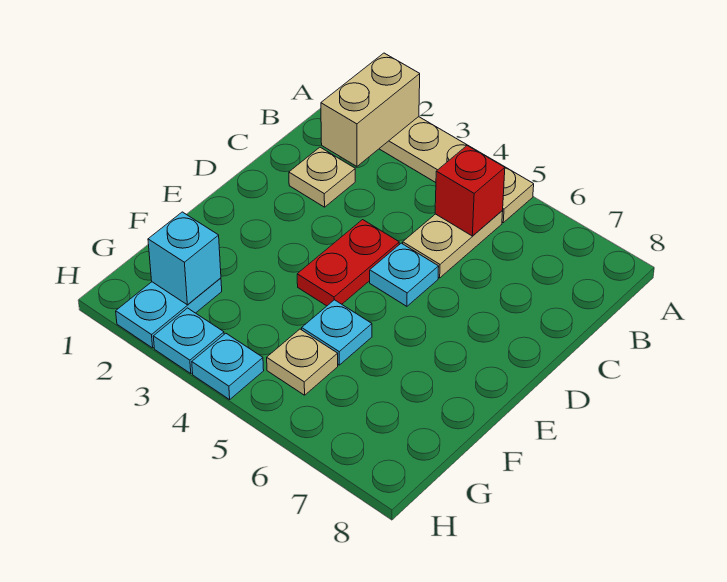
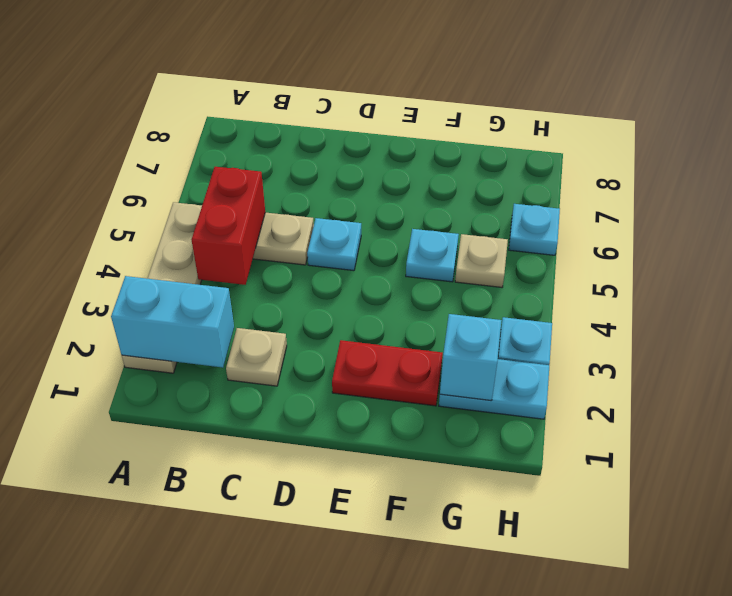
tan 1x2 brick [321,53,420,166] -> cyan 1x2 brick [111,276,234,368]
red 1x1 brick [435,146,505,236] -> red 1x2 brick [192,167,265,285]
red 1x2 plate [297,220,399,306] -> red 1x2 plate moved to [332,340,443,406]
cyan 1x1 plate [192,333,264,400] -> cyan 1x1 plate moved to [509,204,560,255]

